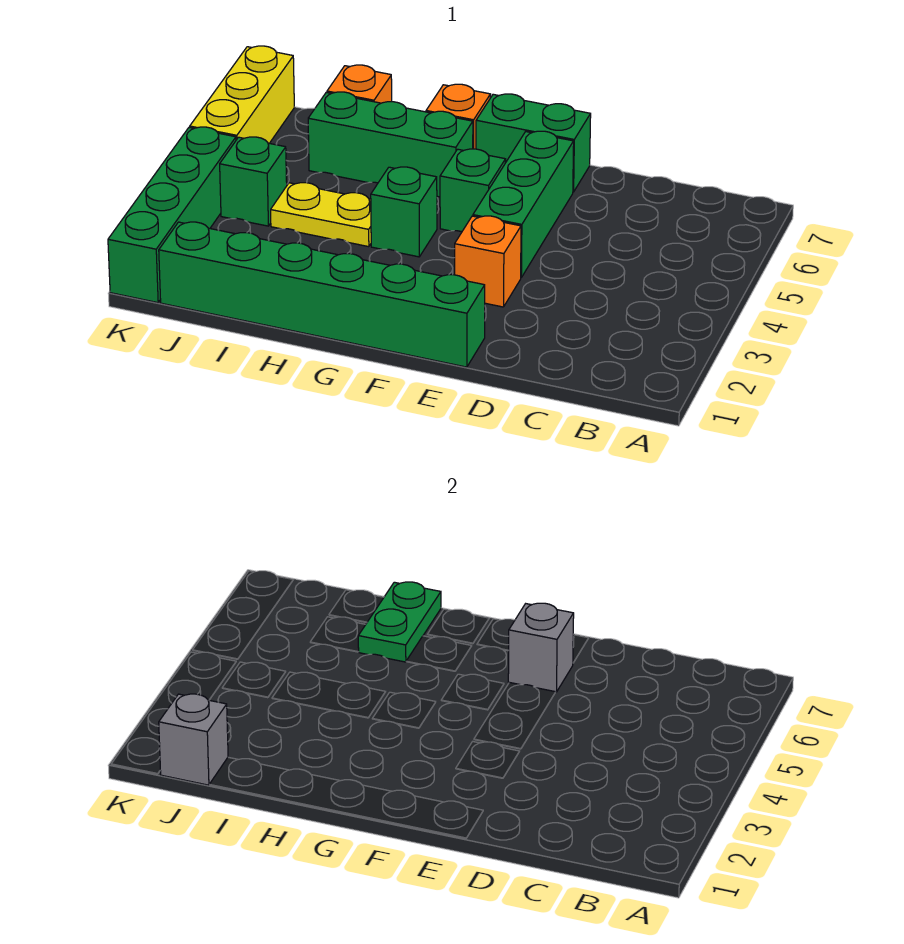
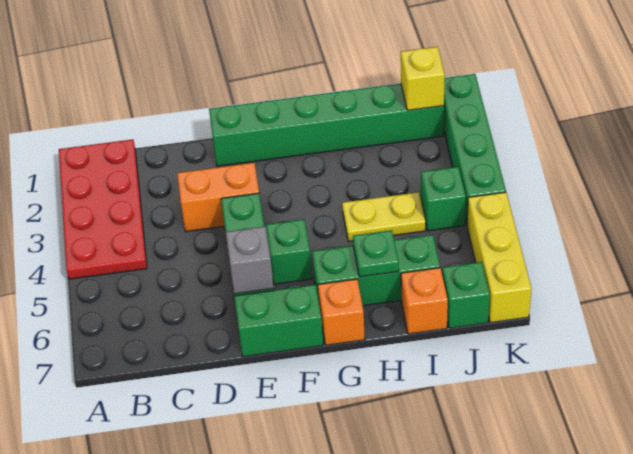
none -> red 2x4 plate [59,139,147,279]
orange 1x1 brick [455,216,521,307] -> orange 1x2 brick [177,163,259,232]
green 1x1 brick [371,167,437,257] -> green 1x1 brick moved to [442,262,490,328]
green 1x2 plate [358,582,441,662] -> green 1x1 plate [353,230,399,277]
grey 1x1 brick [159,694,228,785] -> yellow 1x1 brick [401,47,445,110]

